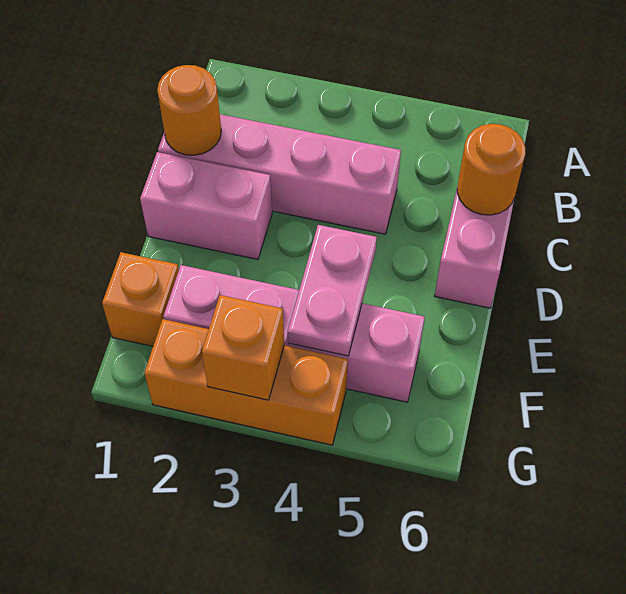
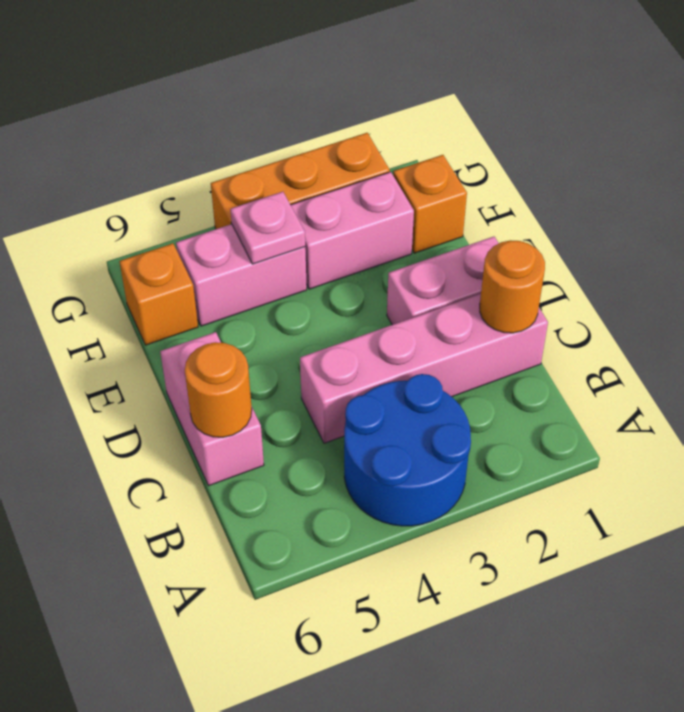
none -> blue 2x2 round brick [344,374,471,526]
pink 1x2 plate [288,225,377,356] -> pink 1x1 plate [230,192,305,264]
orange 1x1 brick [202,295,284,400] -> orange 1x1 brick moved to [119,243,198,345]

